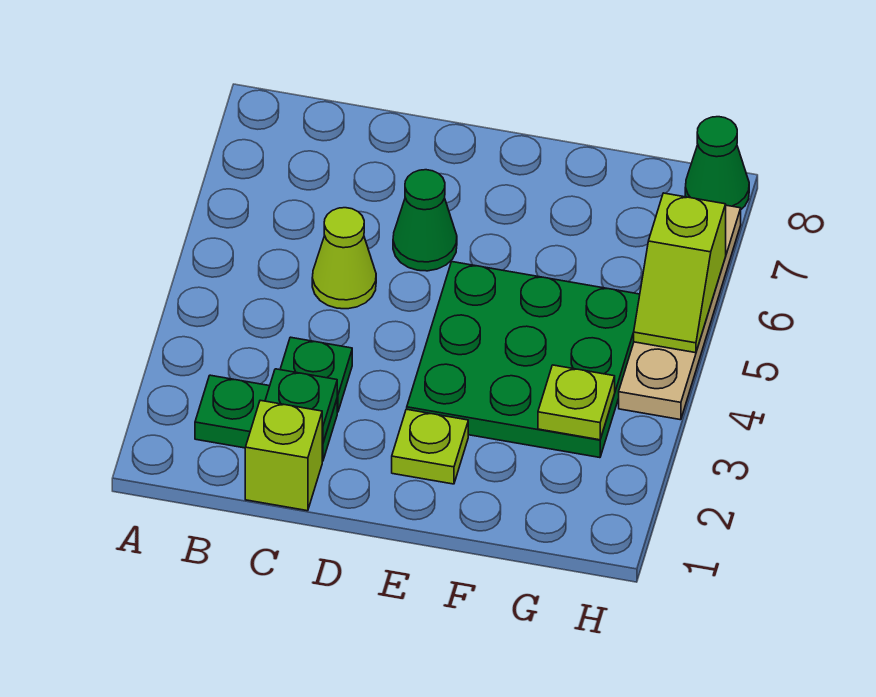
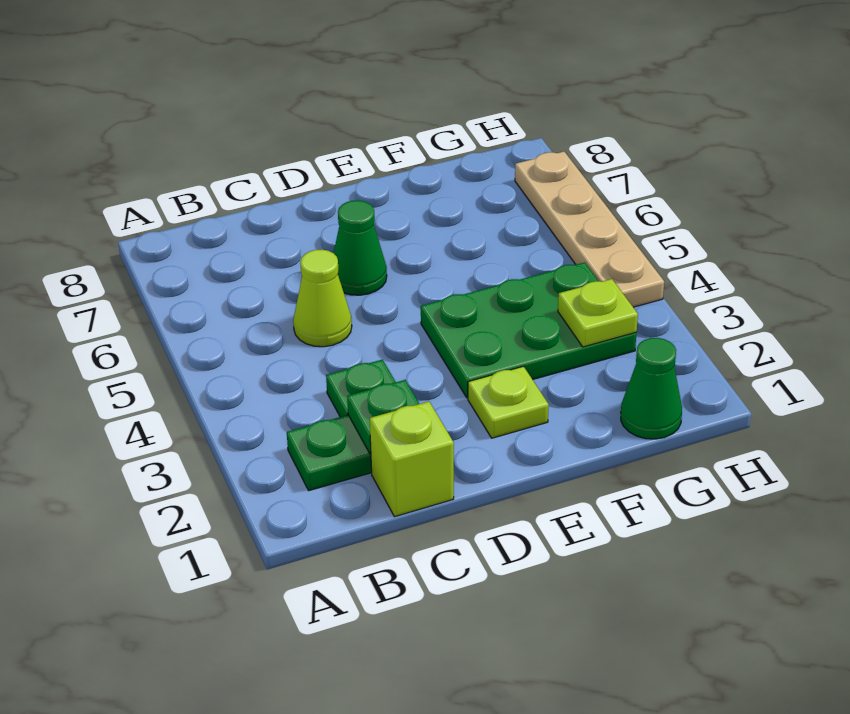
green 3x3 plate [407,262,640,458] -> green 2x3 plate [421,262,637,398]
lime 1x2 slope [634,193,726,353] -> none
green 1x1 cone [685,117,749,209] -> green 1x1 cone moved to [621,338,682,439]

